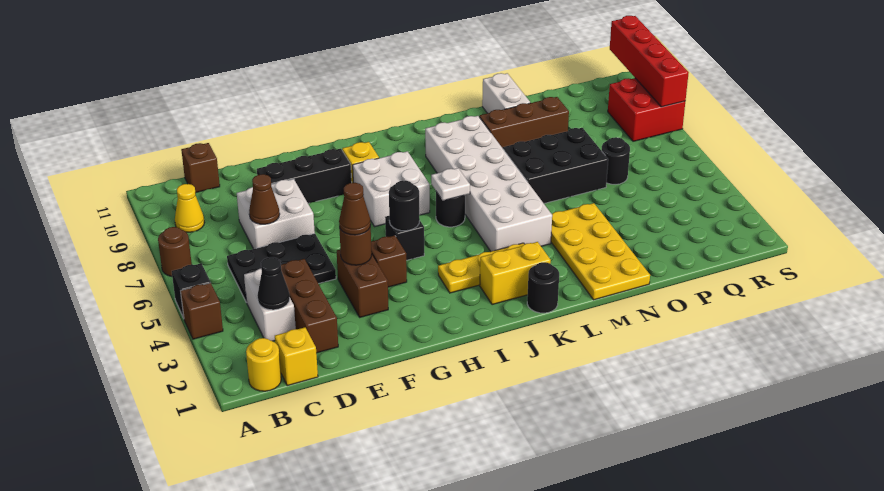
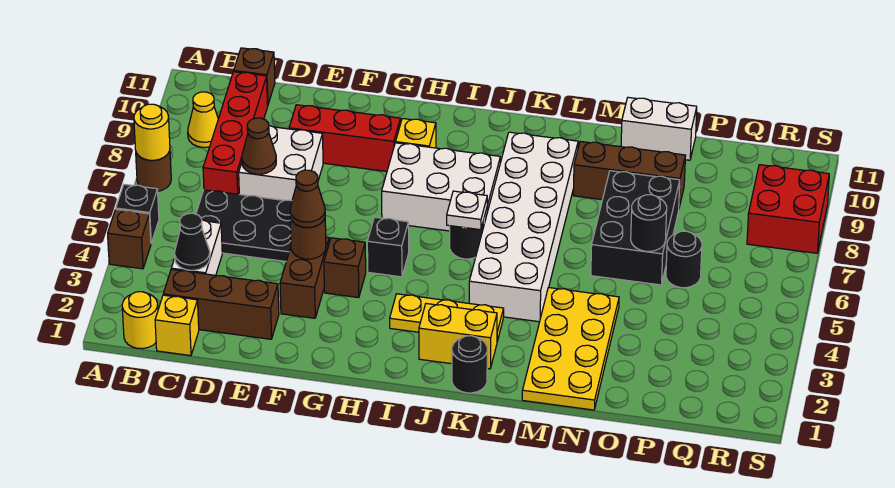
none -> yellow 1x1 round brick [134,104,170,160]
brown 1x3 brick [281,259,338,353] -> brown 1x3 brick turned to [163,270,279,339]
black 1x3 brick [257,149,352,203] -> red 1x3 brick [289,105,400,171]
black 1x1 round brick [389,181,420,231] -> black 1x1 round brick moved to [631,195,667,251]
white 2x2 brick [353,151,430,227] -> white 2x3 brick [382,143,500,231]
black 2x3 brick [503,128,608,204] -> black 2x3 brick turned to [591,171,680,285]
white 1x2 brick [482,73,530,113] -> white 1x2 brick turned to [621,97,697,160]
red 1x4 brick [610,16,689,107] -> red 1x4 brick moved to [203,72,268,194]

